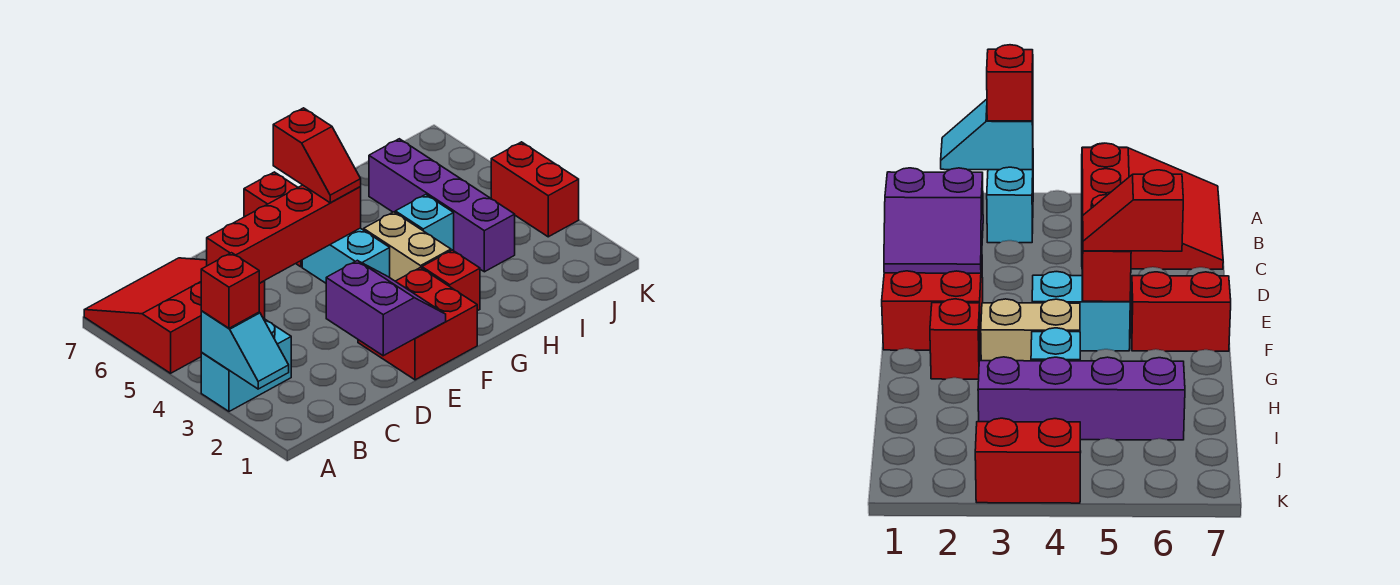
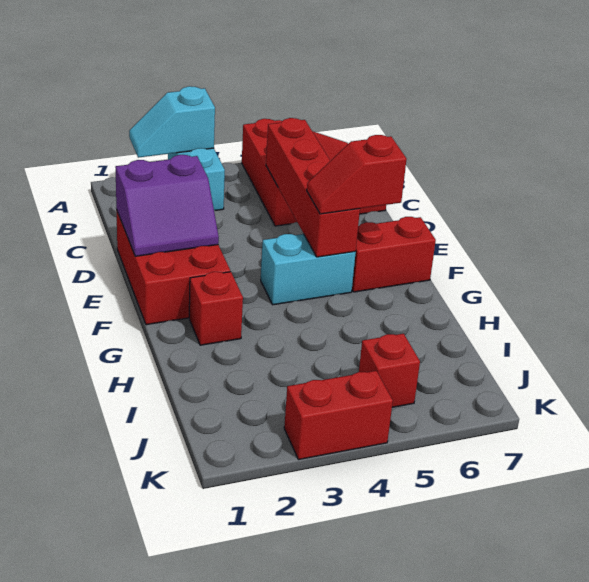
red 1x1 brick [201,253,259,328] -> red 1x1 brick moved to [359,334,420,407]
red 2x2 brick [358,268,477,380] -> red 2x3 brick [116,210,230,325]
tan 1x2 brick [364,212,451,281] -> none
cyan 1x1 brick [395,195,454,251] -> none
purple 1x4 brick [369,139,515,272] -> none

